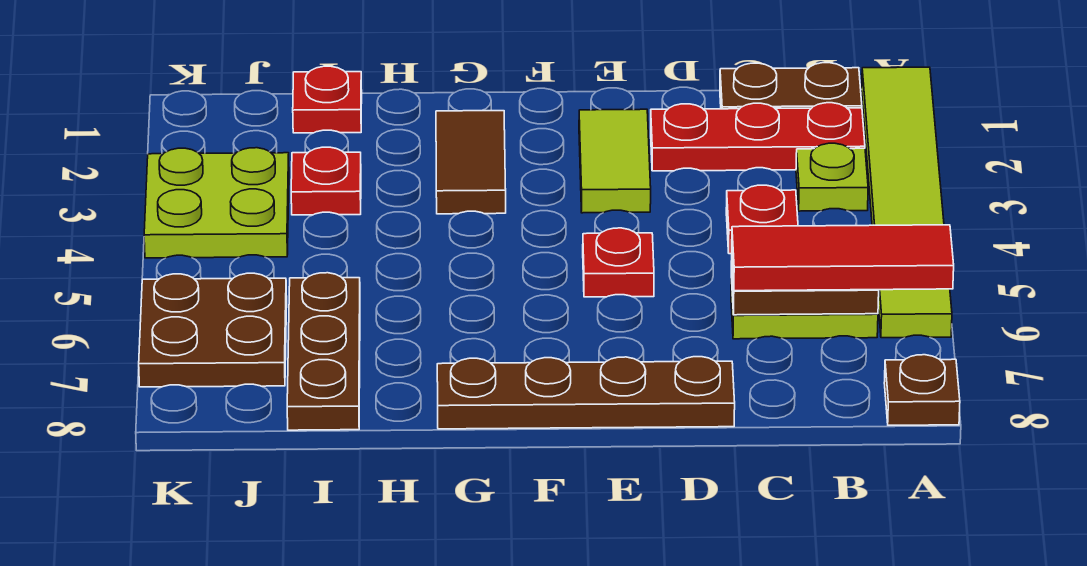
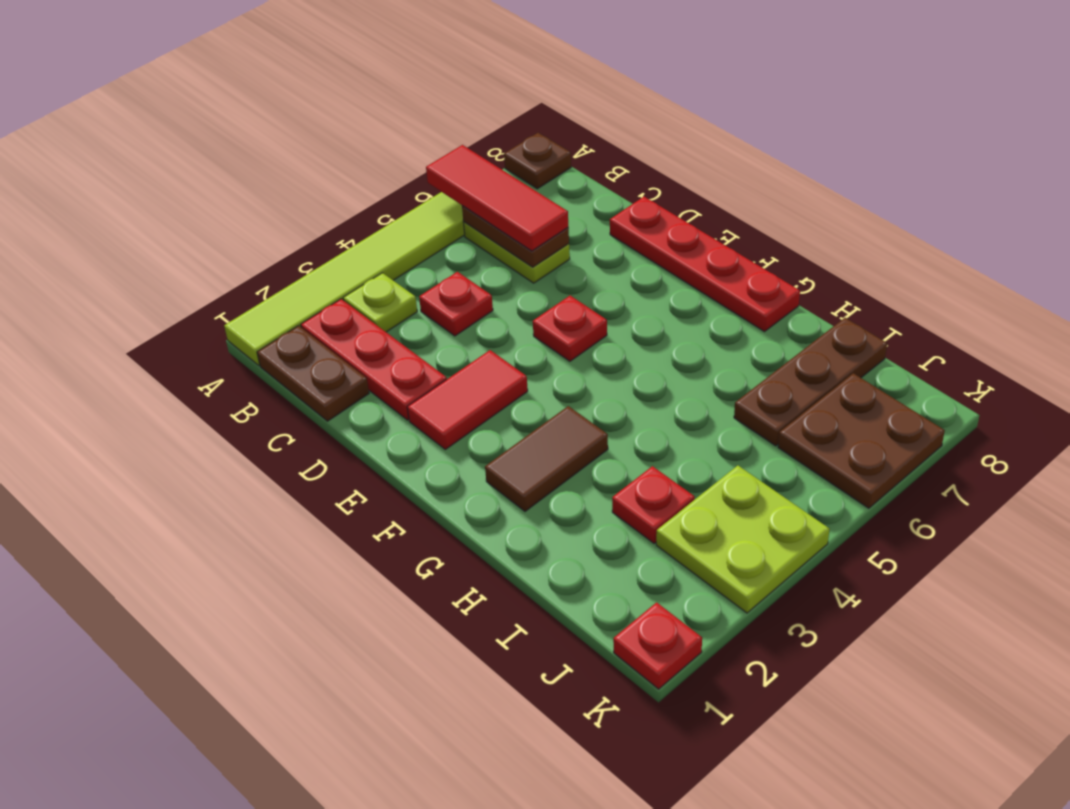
brown 1x4 plate [437,357,735,429] -> red 1x4 plate [610,197,800,332]
lime 1x2 tile [579,109,651,213] -> red 1x2 tile [407,350,528,449]
red 1x1 plate [293,66,362,133] -> red 1x1 plate moved to [613,602,702,689]

